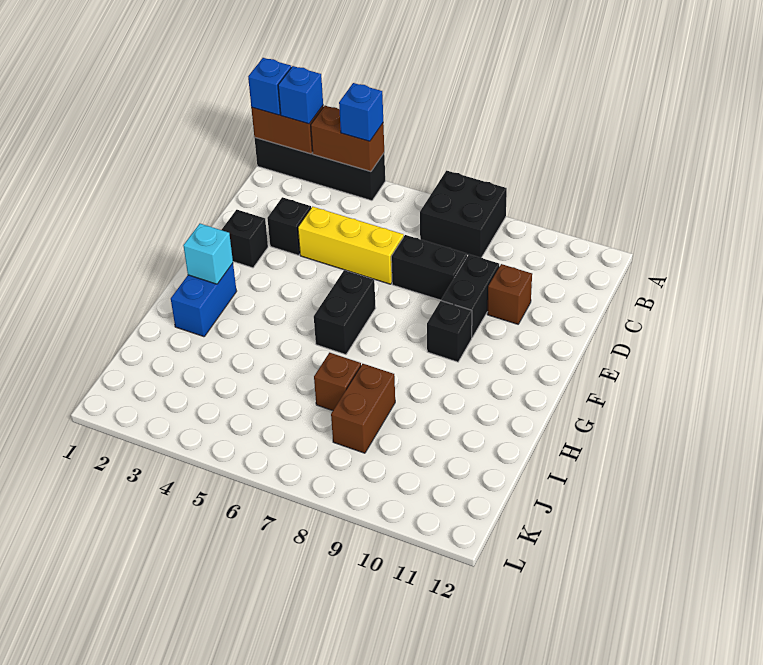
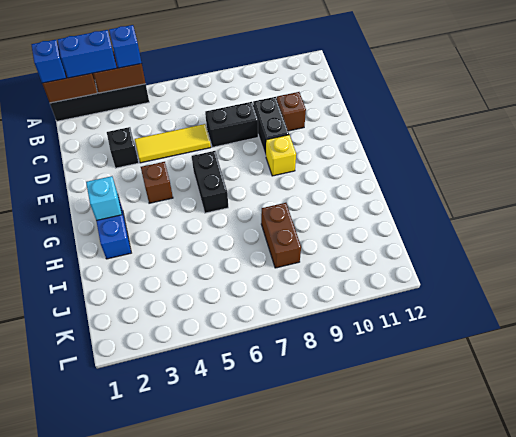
blue 1x1 brick [278,66,323,124] -> blue 1x2 brick [58,30,117,78]
black 2x2 brick [420,171,507,258] -> none
yellow 1x3 brick [298,207,404,284] -> yellow 1x3 tile [135,124,211,163]
black 1x1 brick [222,210,268,268] -> none
black 1x1 brick [427,301,472,362] -> yellow 1x1 brick [266,135,296,176]
brown 1x1 brick [314,353,361,411] -> brown 1x1 brick moved to [141,162,173,203]

